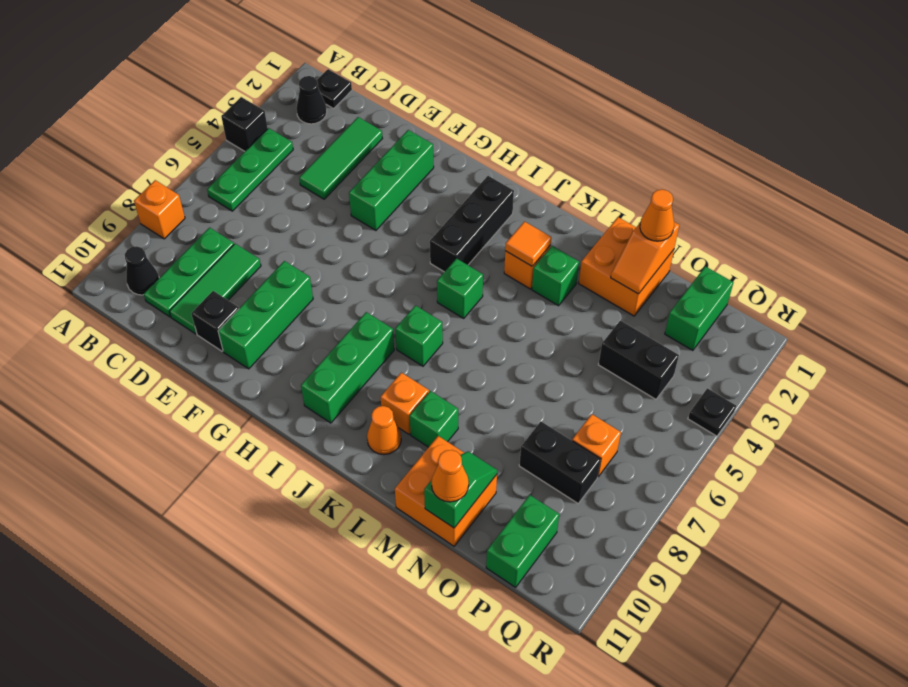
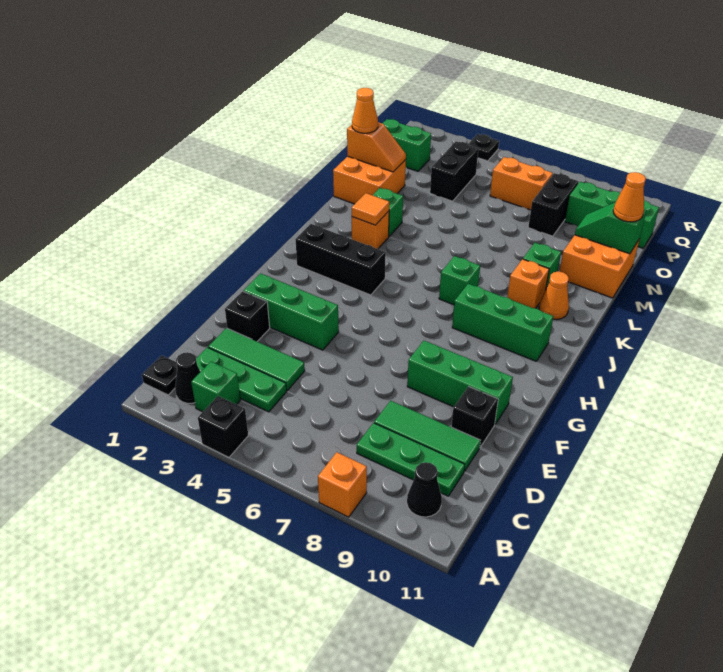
green 1x3 plate [207,128,293,211] -> green 1x3 plate moved to [196,347,287,412]
none -> black 1x1 brick [225,291,270,341]
green 1x1 brick [437,259,483,318] -> green 1x1 brick moved to [191,362,240,412]
orange 1x1 brick [572,414,621,477] -> orange 1x2 brick [490,157,553,210]
green 1x2 brick [486,495,559,587] -> green 1x3 brick [565,182,659,248]

